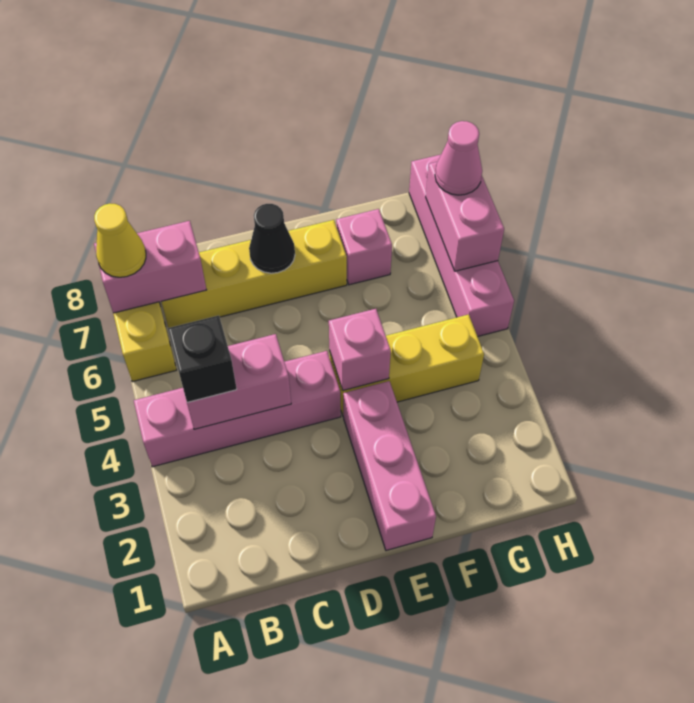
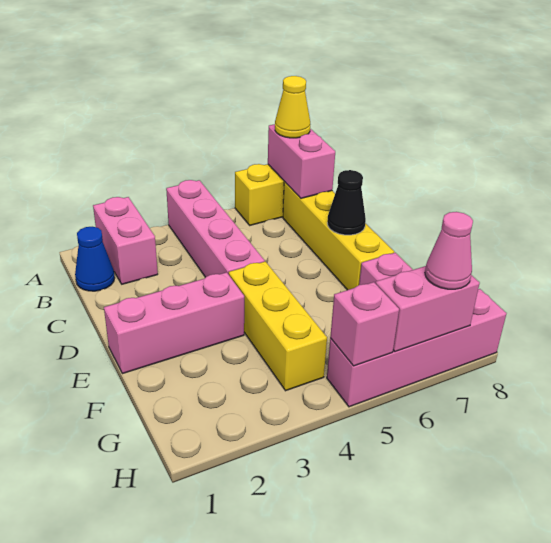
none -> blue 1x1 cone [75,227,115,291]
pink 1x2 brick [187,334,291,429] -> pink 1x2 brick moved to [93,197,158,284]
black 1x1 brick [168,315,237,402] -> none
pink 1x1 brick [329,309,391,391] -> pink 1x1 brick moved to [330,282,399,366]

